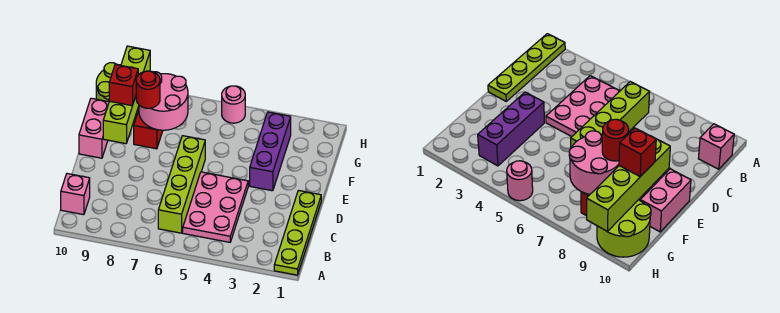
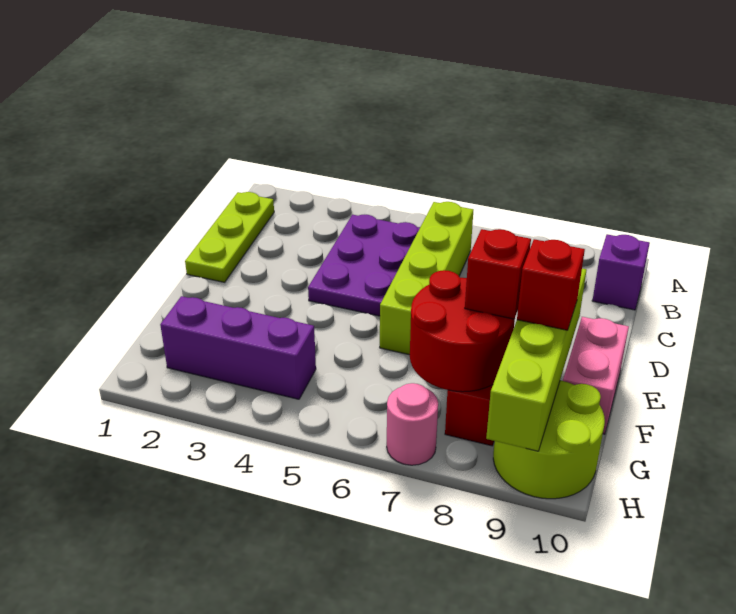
lime 1x4 plate [274,191,321,275] -> lime 1x3 plate [185,192,274,282]
pink 2x3 plate [183,172,248,242] -> purple 2x3 plate [308,215,420,316]
pink 1x1 brick [61,174,90,215] -> purple 1x1 brick [592,234,650,310]
purple 1x3 brick [250,112,291,191] -> purple 1x3 brick turned to [160,296,316,399]
pink 2x2 round brick [139,72,188,130] -> red 2x2 round brick [410,270,515,392]
red 1x1 round brick [136,71,160,108] -> red 1x1 brick [465,229,531,319]
pink 1x1 round brick [222,86,245,123] -> pink 1x1 round brick moved to [387,383,438,465]

